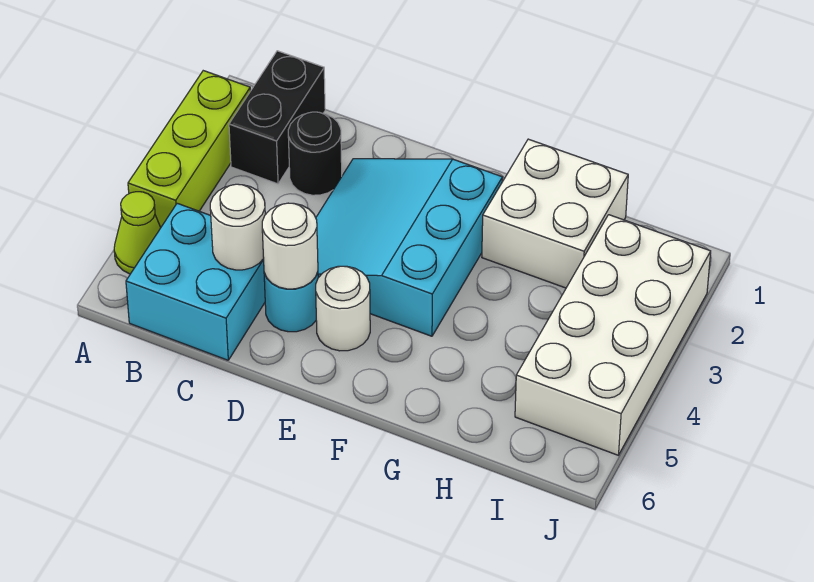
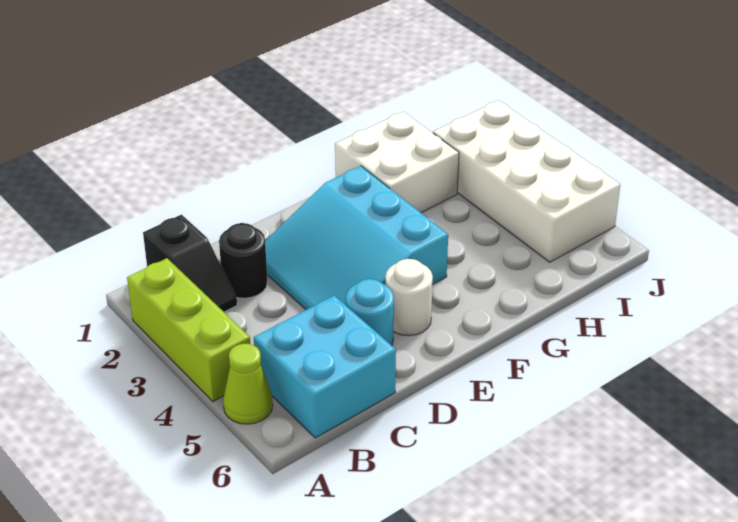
black 1x2 brick [229,51,325,184] -> black 1x2 slope [143,215,237,312]
white 1x1 round brick [210,184,265,270] -> none
white 1x1 round brick [262,203,318,289] -> none

